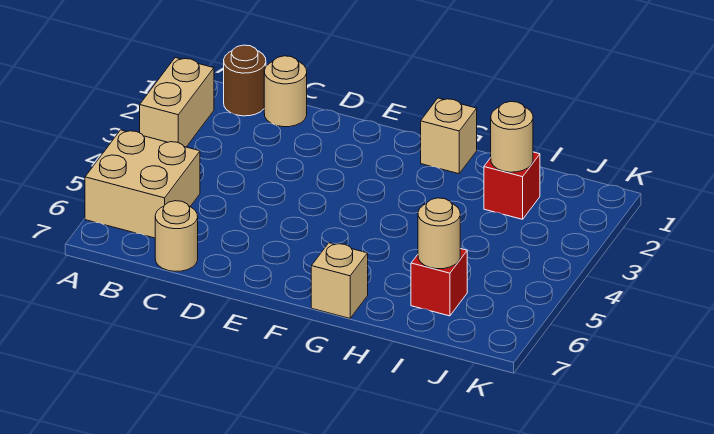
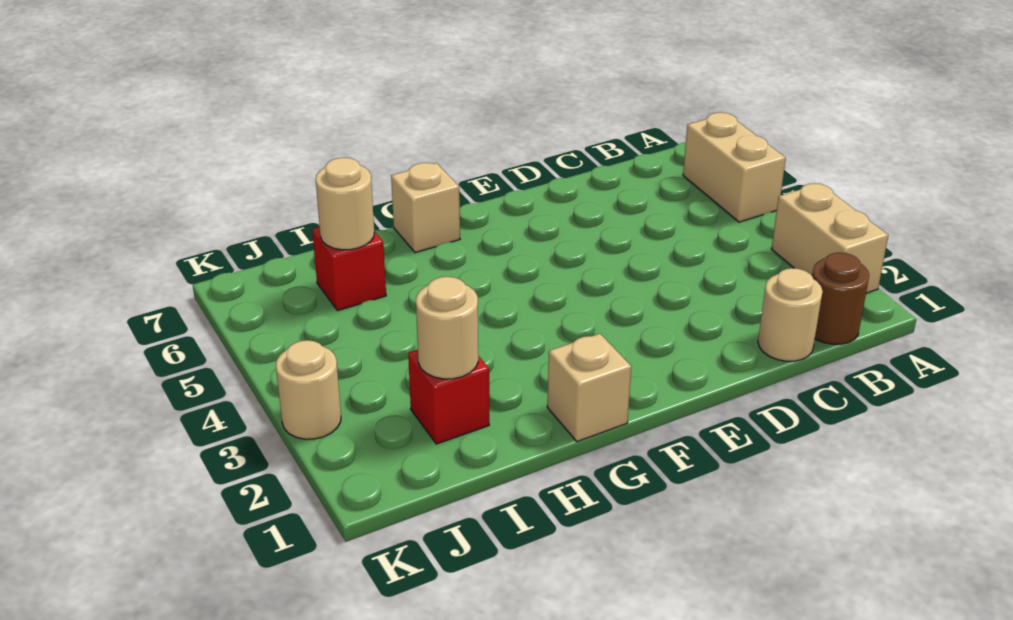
tan 2x2 brick [85,130,200,238] -> tan 1x2 brick [683,112,786,222]
tan 1x1 round brick [155,201,198,271] -> tan 1x1 round brick moved to [276,340,341,439]

